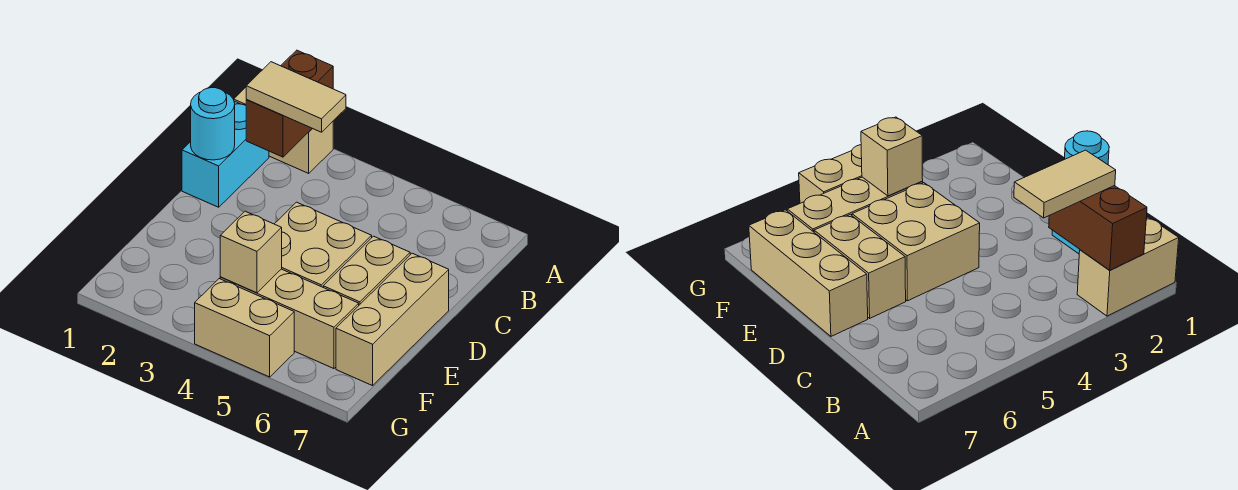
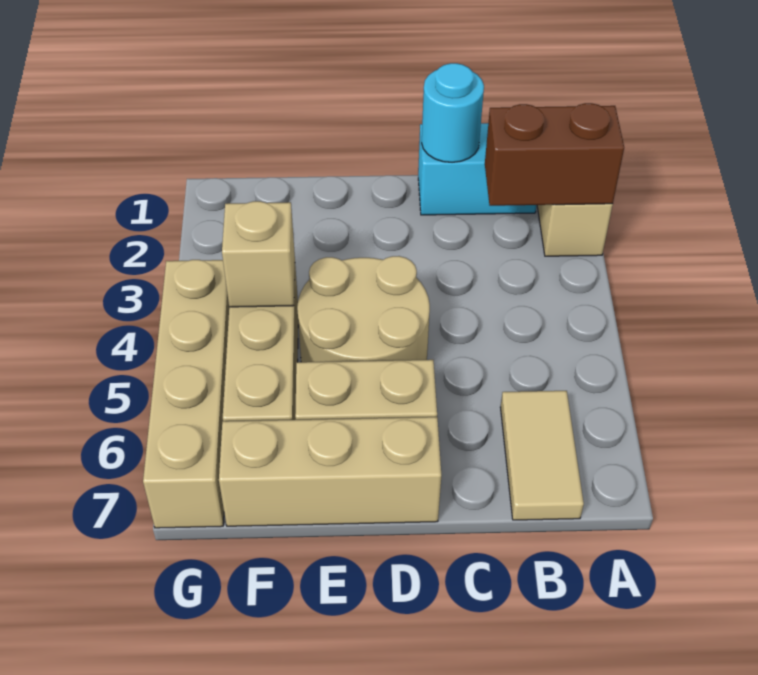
tan 1x2 tile [246,62,346,132] -> tan 1x2 tile moved to [500,391,584,520]
tan 2x2 brick [275,202,372,287] -> tan 2x2 round brick [297,256,430,362]
tan 1x2 brick [195,279,294,377] -> tan 1x4 brick [143,260,229,528]

